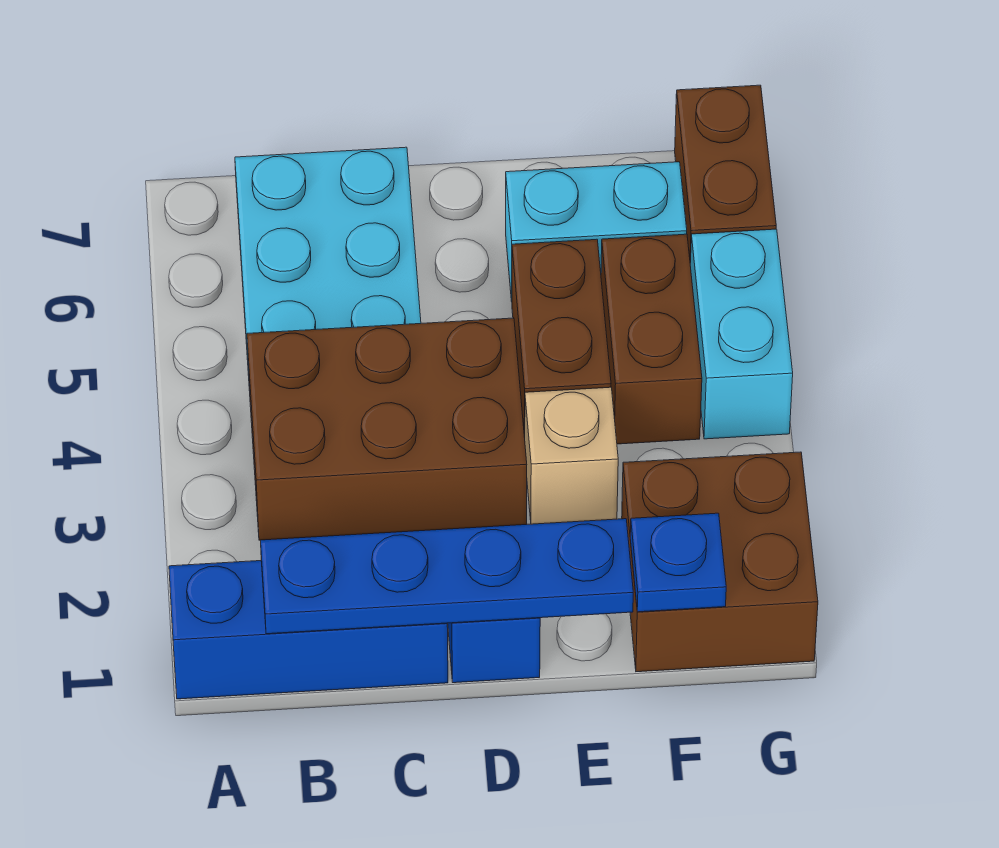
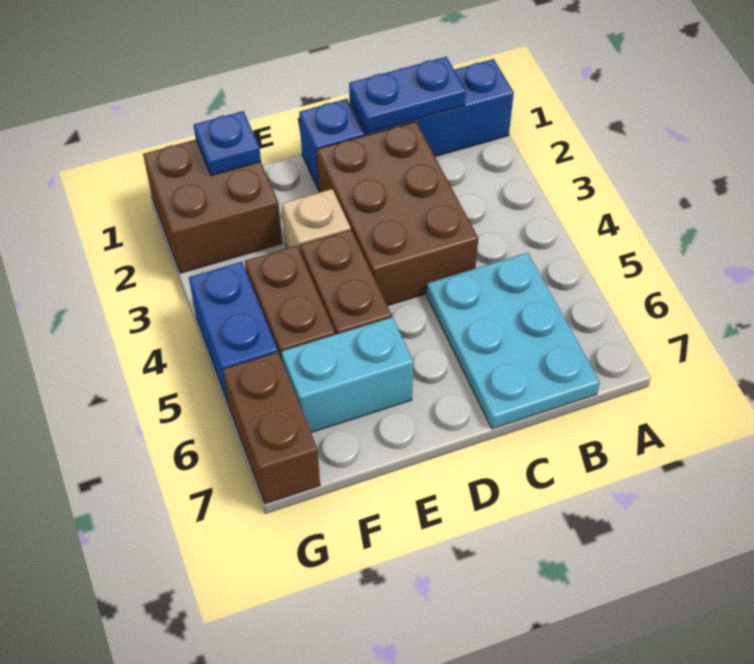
blue 1x4 plate [261,519,633,634] -> blue 1x2 plate [349,57,466,132]
brown 2x3 brick [247,318,527,540] -> brown 2x3 brick turned to [317,122,478,306]
cyan 1x2 brick [690,229,793,439] -> blue 1x2 brick [189,262,278,405]

